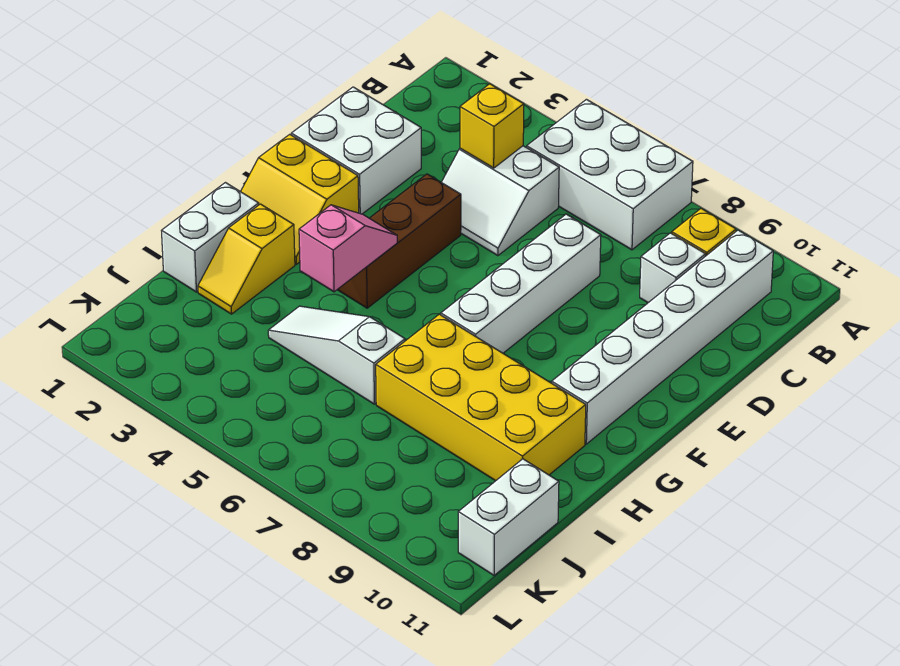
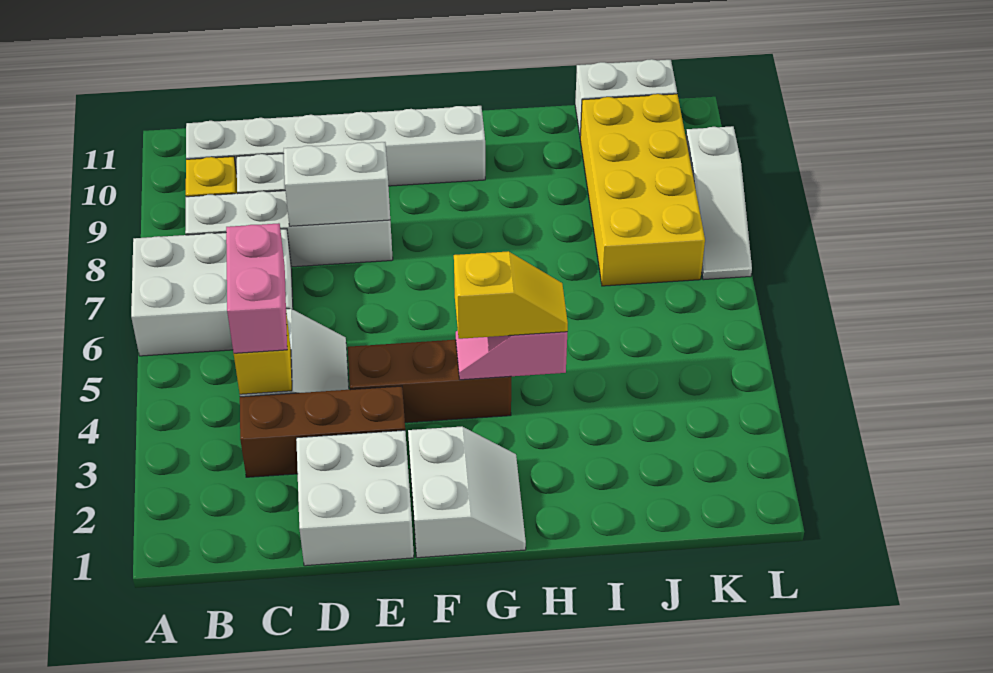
white 2x3 brick [527,99,693,250] -> white 2x3 brick turned to [131,229,293,356]
none -> brown 1x3 brick [240,386,405,477]
none -> pink 1x2 brick [226,223,287,353]
white 1x4 brick [441,214,601,353] -> white 1x4 brick moved to [185,191,393,267]
yellow 2x2 slope [241,134,359,264] -> white 2x2 slope [408,427,526,558]
white 1x2 brick [161,183,259,292] -> white 1x2 brick moved to [284,142,390,226]
yellow 1x2 slope [198,204,295,314] -> yellow 1x2 slope moved to [454,251,568,339]
yellow 2x4 brick [376,314,586,481] -> yellow 2x4 brick moved to [580,94,705,286]
white 1x3 slope [268,306,405,404] -> white 1x3 slope moved to [686,126,752,280]

